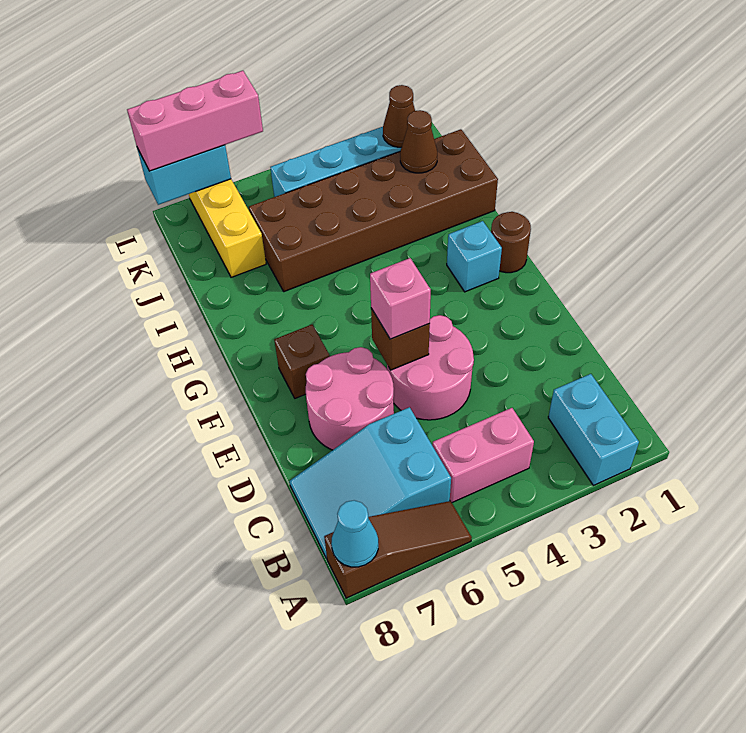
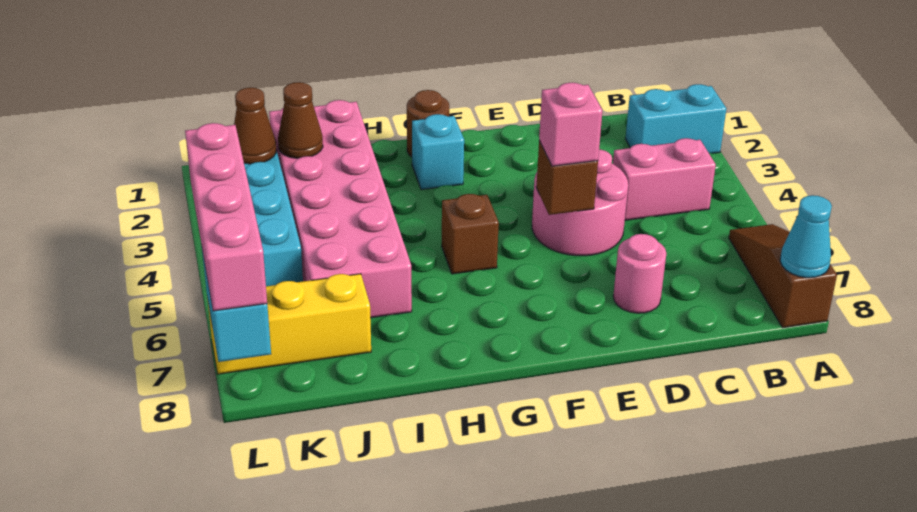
pink 1x2 brick [432,408,534,502] -> pink 1x2 brick turned to [613,138,716,220]
cyan 2x3 slope [289,407,451,558] -> none
pink 2x2 round brick [306,347,394,450] -> pink 1x1 round brick [613,234,666,313]
brown 1x1 brick [274,325,330,398] -> brown 1x1 brick moved to [442,194,499,274]
brown 2x6 brick [249,129,498,292] -> pink 2x6 brick [269,100,412,318]
pink 1x3 brick [127,71,263,171] -> pink 1x4 brick [185,123,267,311]

